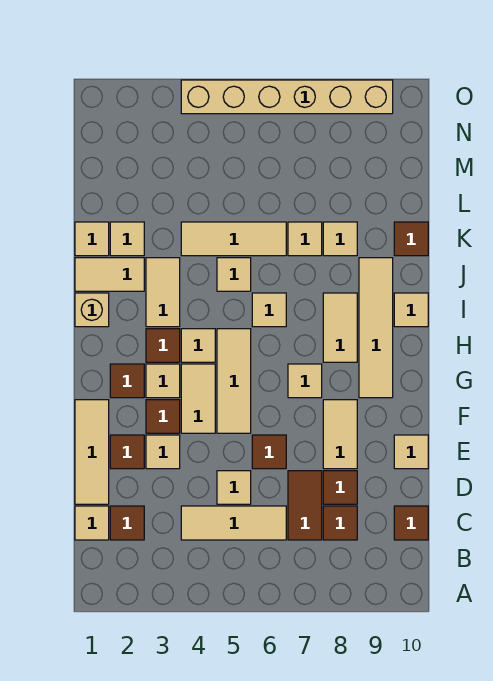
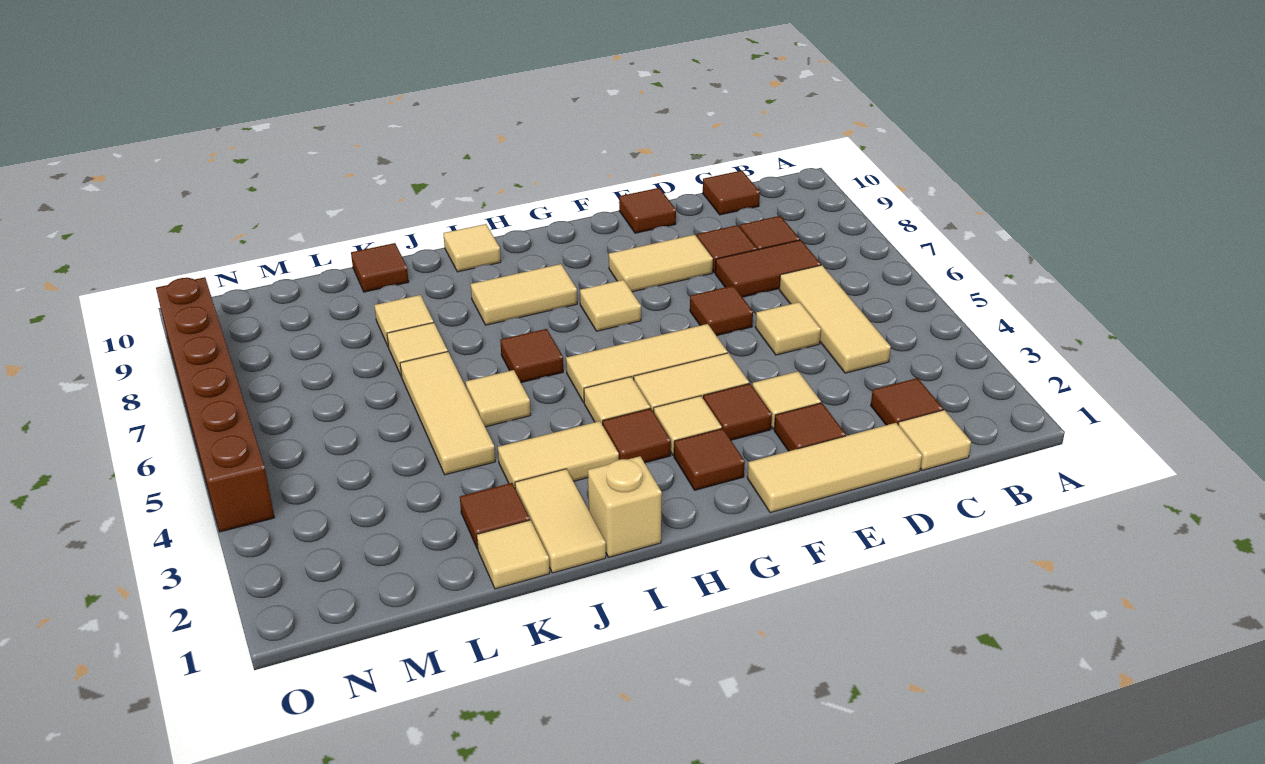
tan 1x1 tile [394,435,428,469] -> brown 1x1 tile [619,188,676,233]
tan 1x4 tile [359,258,393,398] -> none
tan 1x1 tile [252,293,286,327] -> brown 1x1 tile [500,329,563,383]
tan 1x1 tile [110,222,144,256] -> brown 1x1 tile [460,483,530,549]
tan 1x6 brick [181,80,393,114] -> brown 1x6 brick [156,277,275,532]

